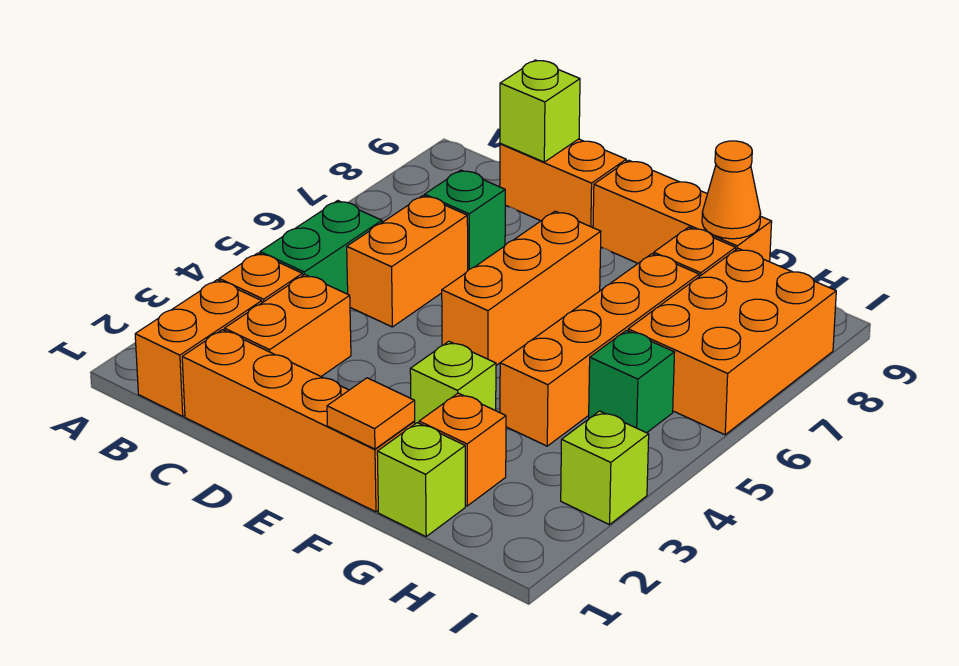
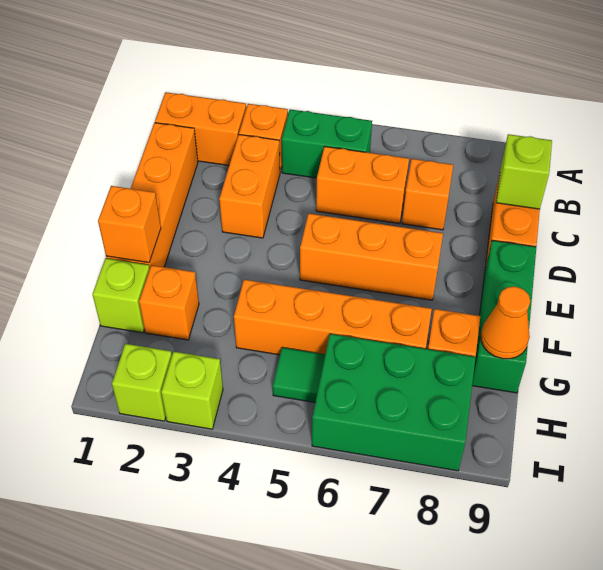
orange 1x2 brick [224,274,351,376] -> orange 1x2 brick turned to [219,135,280,238]
green 1x1 brick [425,170,505,270] -> orange 1x1 brick [402,159,453,230]
orange 1x3 brick [593,160,772,263] -> green 1x3 brick [472,240,536,393]
orange 1x1 tile [327,378,415,449] -> orange 1x1 brick [98,186,161,263]
lime 1x1 brick [410,341,496,424] -> lime 1x1 brick moved to [112,344,172,421]
green 1x1 brick [589,330,675,433] -> green 1x1 tile [273,347,325,402]
orange 2x3 brick [628,249,836,435] -> green 2x3 brick [312,334,476,471]

